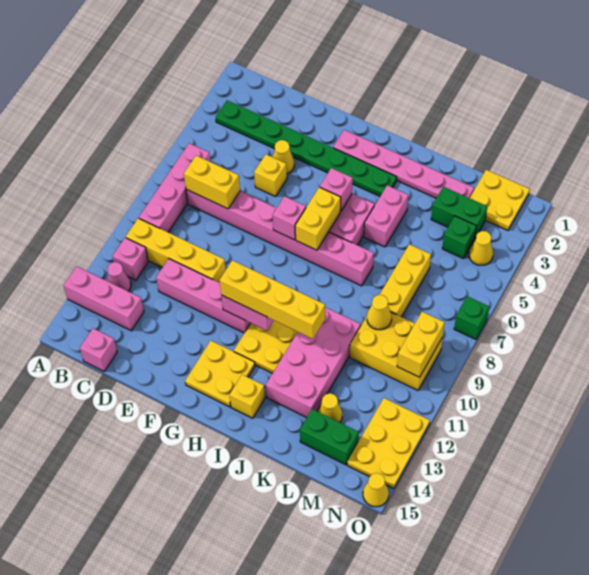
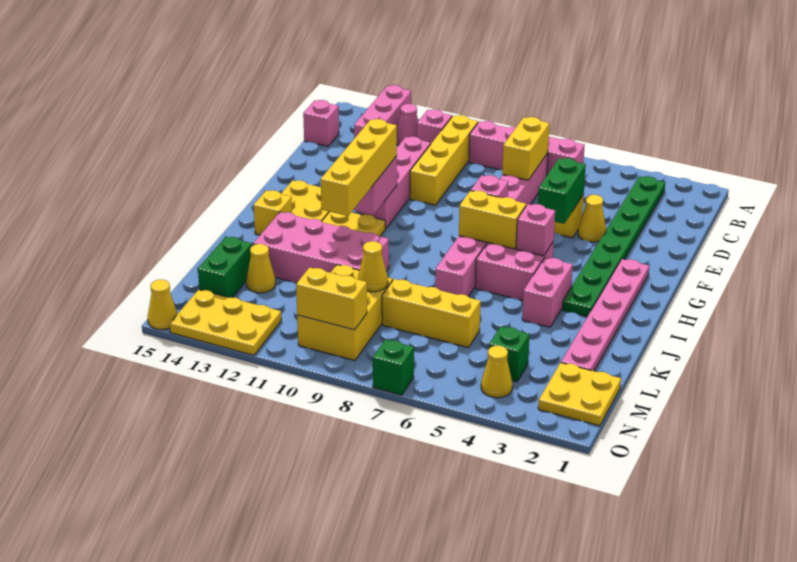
pink 1x2 brick [364,185,408,247] -> pink 1x2 brick turned to [522,258,573,327]
green 1x2 brick [431,187,487,238] -> green 1x2 brick moved to [538,158,586,224]

